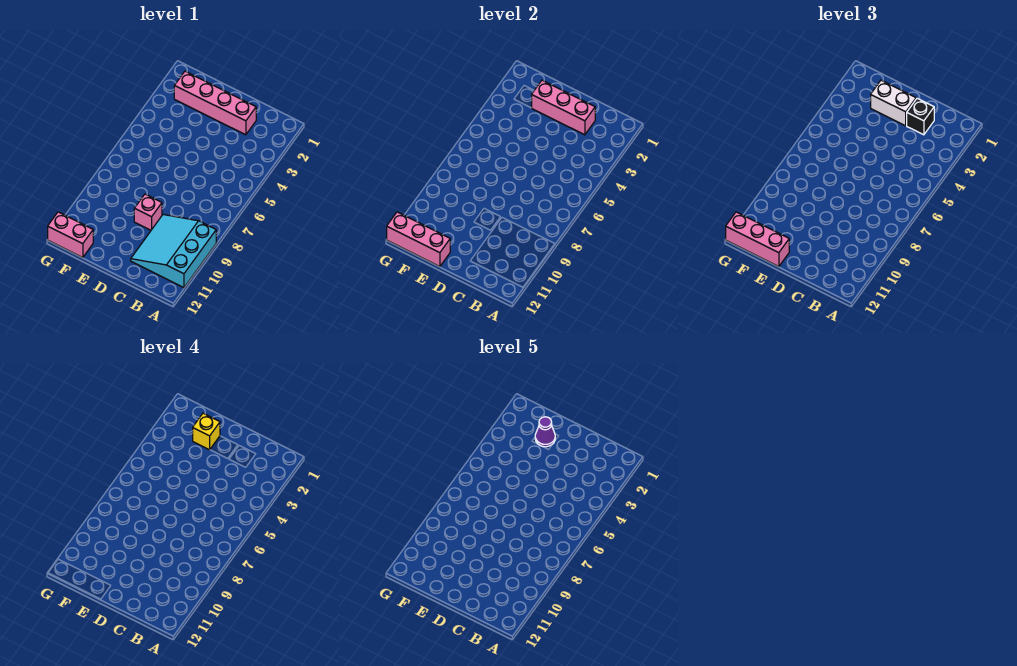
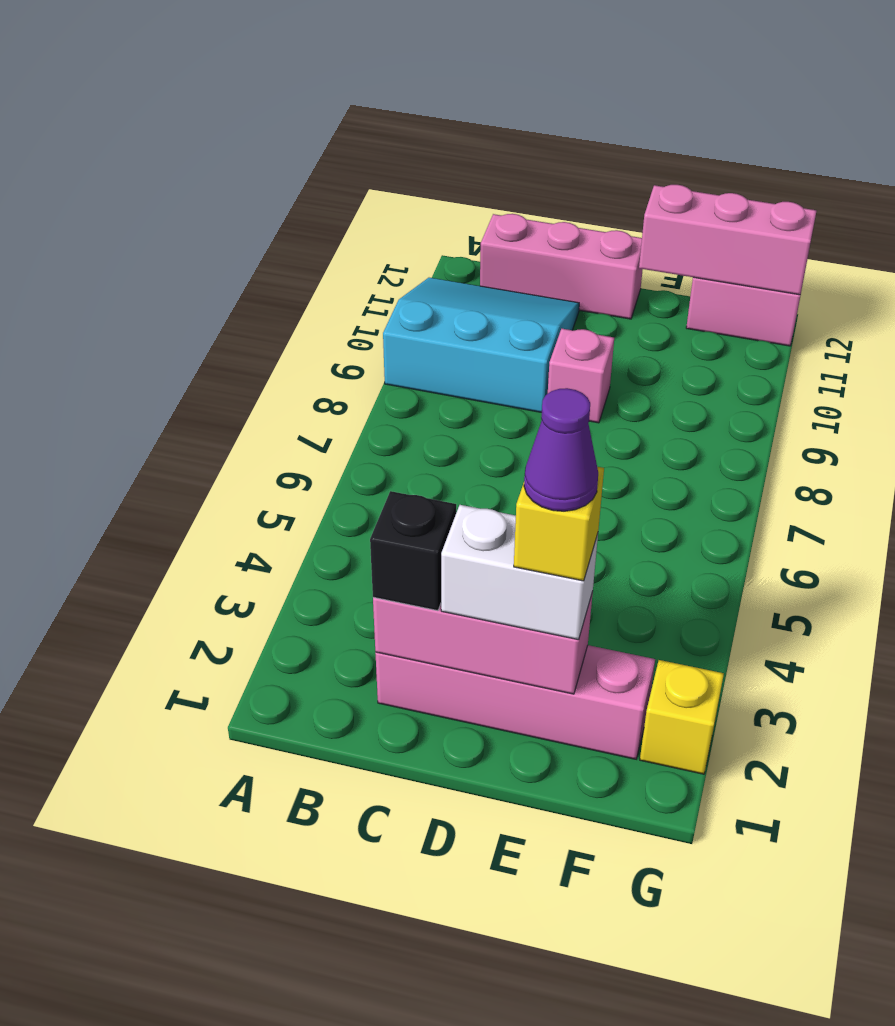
cyan 3x3 slope [131,215,216,288] -> cyan 3x3 slope turned to [383,278,579,412]
pink 1x3 brick [726,212,789,267] -> pink 1x3 brick moved to [480,214,643,319]
none -> yellow 1x1 brick [640,660,724,774]

